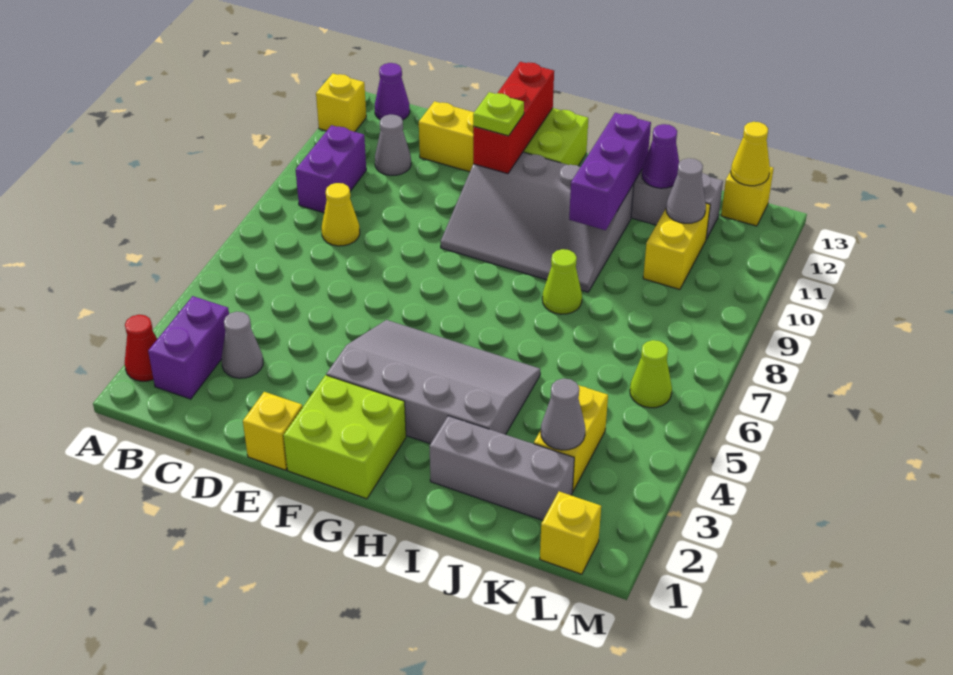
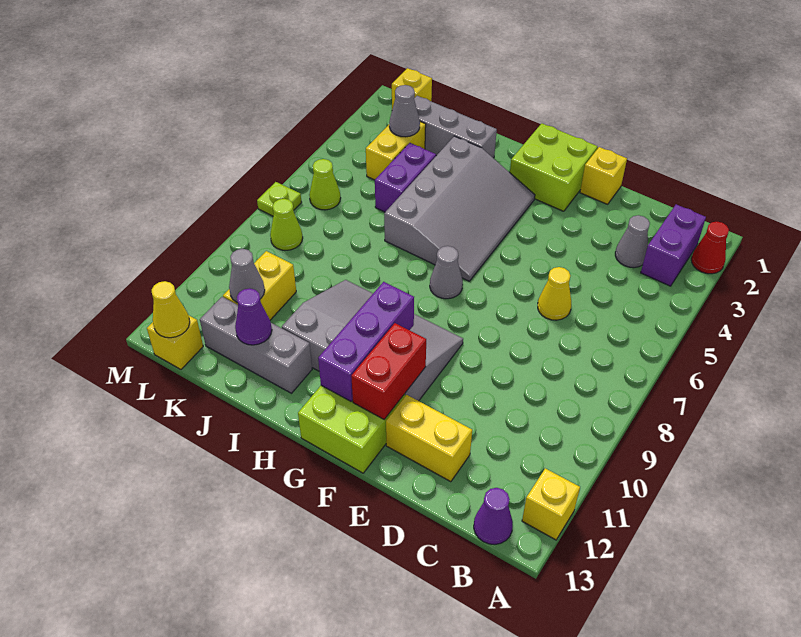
purple 1x2 brick [296,125,366,213] -> purple 1x2 brick moved to [375,143,436,212]
yellow 1x1 cone [322,183,360,246] -> yellow 1x1 cone moved to [538,267,571,320]
grey 1x1 cone [375,114,411,175] -> grey 1x1 cone moved to [430,246,463,299]
grey 3x4 slope [326,320,540,444] -> grey 3x4 slope turned to [384,136,535,281]
red 1x3 brick [473,62,554,174] -> red 1x2 brick [351,323,426,419]
lime 1x1 plate [473,92,524,136] -> lime 1x1 plate moved to [257,182,302,216]
lime 1x1 cone [542,249,582,314] -> lime 1x1 cone moved to [270,199,303,250]
purple 1x3 brick [569,113,651,230] -> purple 1x3 brick moved to [318,282,414,401]

